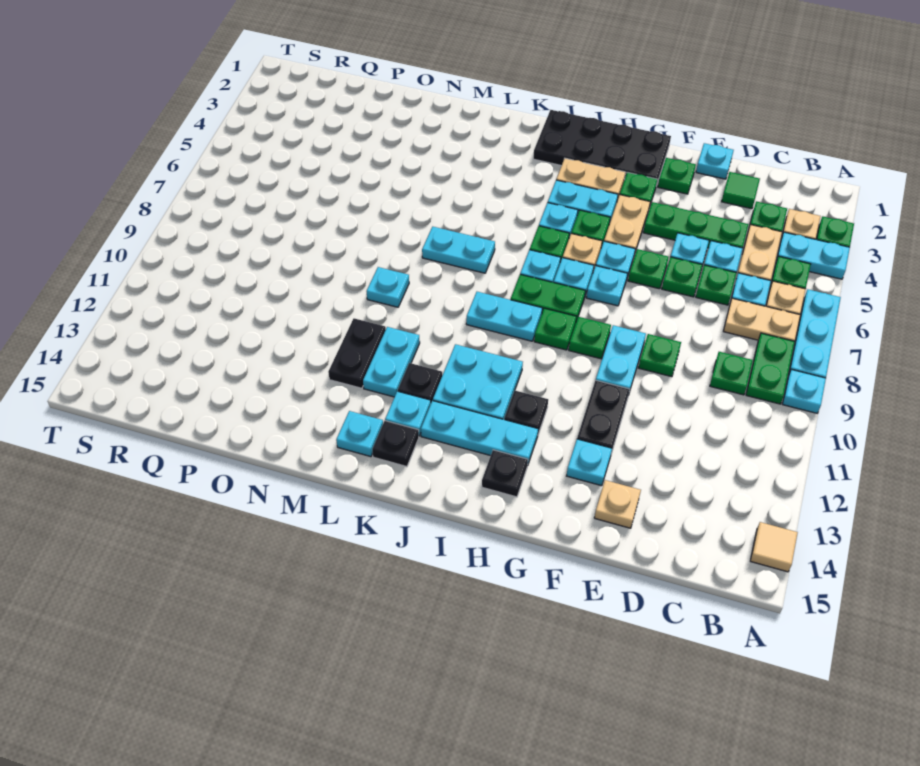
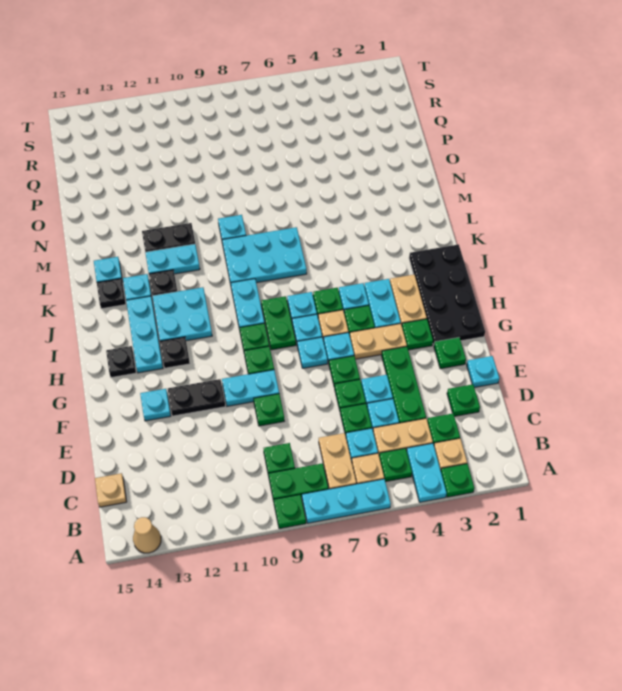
cyan 1x1 plate [783,369,826,413] -> green 1x1 plate [274,495,306,529]
tan 1x1 tile [750,522,798,572] -> tan 1x1 cone [133,517,161,553]
green 1x1 tile [722,172,760,209] -> green 1x1 plate [447,384,480,416]
tan 1x1 plate [594,480,641,528] -> tan 1x1 plate moved to [95,473,127,507]
cyan 1x2 plate [422,227,495,273] -> cyan 2x3 plate [222,227,307,284]

